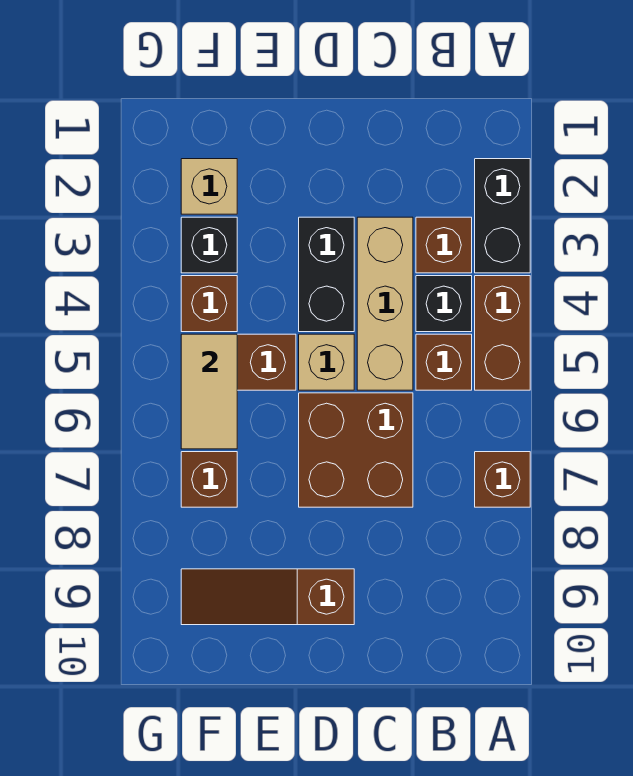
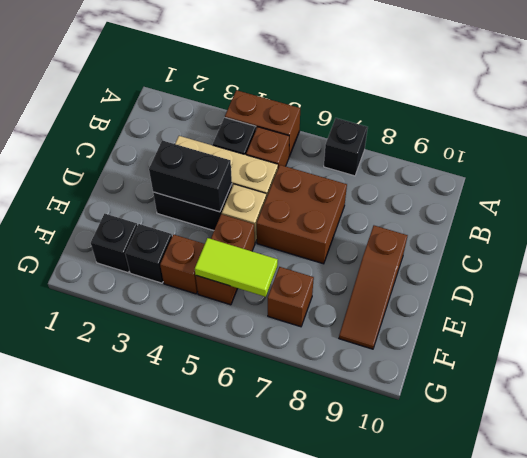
black 1x2 brick [475,159,530,273] -> black 1x2 brick moved to [149,140,232,212]
brown 1x1 brick [475,452,530,507] -> black 1x1 brick [324,118,368,176]
brown 1x1 brick [416,217,472,273] -> none
tan 1x1 brick [181,159,237,214] -> black 1x1 brick [91,214,137,273]
tan 1x2 tile [181,334,237,449] -> lime 1x2 tile [195,238,278,297]

